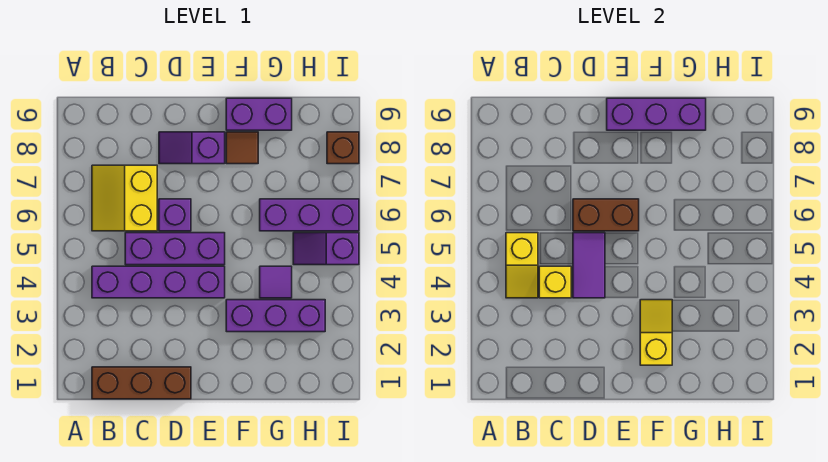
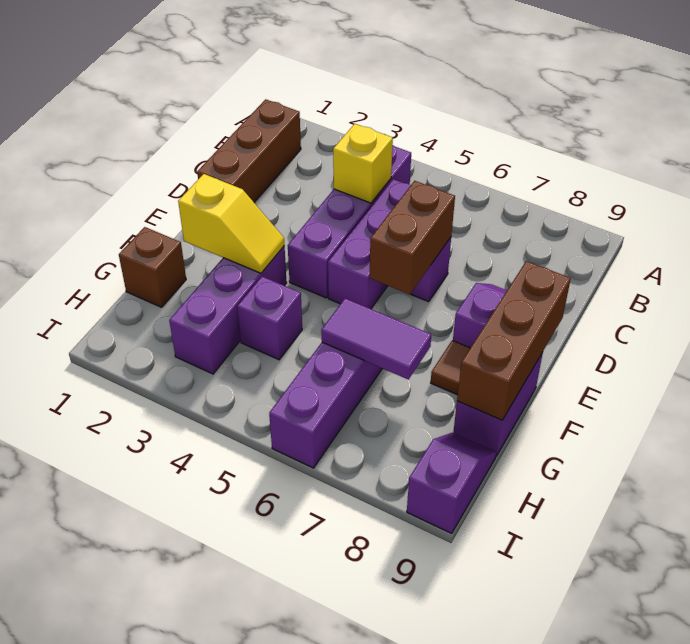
yellow 1x2 slope [506,233,538,298] -> none
yellow 2x2 slope [92,165,157,231] -> none
purple 1x2 tile [573,233,605,298] -> purple 1x2 tile moved to [321,298,431,380]
purple 1x3 brick [607,98,706,130] -> brown 1x3 brick [457,261,571,420]
purple 1x1 tile [260,266,292,298] -> purple 1x1 brick [237,276,302,360]
purple 1x2 slope [293,233,359,265] -> purple 1x2 slope moved to [407,433,496,534]
brown 1x1 brick [327,132,359,164] -> brown 1x1 brick moved to [119,227,186,307]

